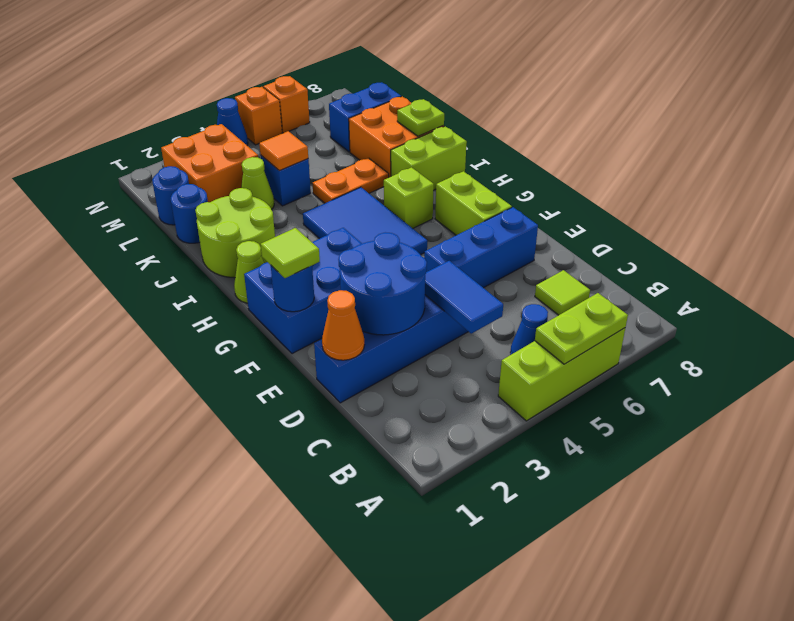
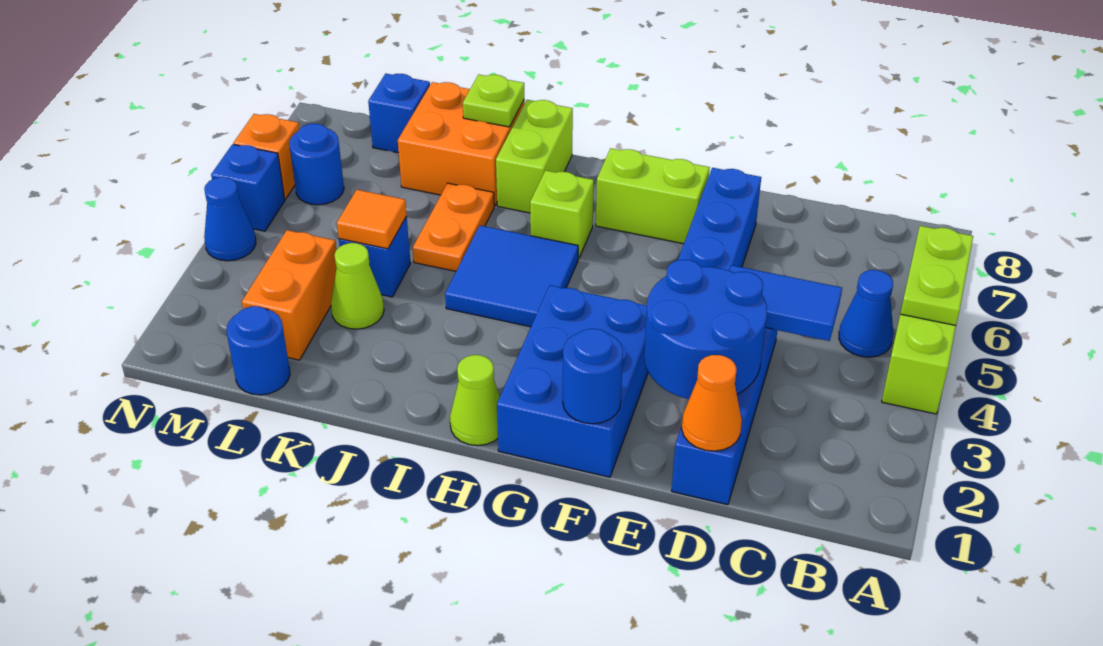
lime 1x1 tile [535,270,590,315] -> none
lime 1x1 tile [261,228,320,278] -> none
blue 2x3 tile [303,187,427,255] -> blue 2x2 tile [445,226,578,327]
lime 2x2 round brick [195,188,275,278] -> none
blue 1x1 round brick [171,184,208,243] -> blue 1x1 round brick moved to [289,124,344,205]
orange 2x2 brick [161,124,258,202] -> orange 1x2 brick [242,230,336,360]
blue 1x2 brick [329,82,401,152] -> blue 1x1 brick [368,74,430,153]
orange 1x1 brick [235,87,282,145] -> blue 1x1 brick [211,144,285,231]

